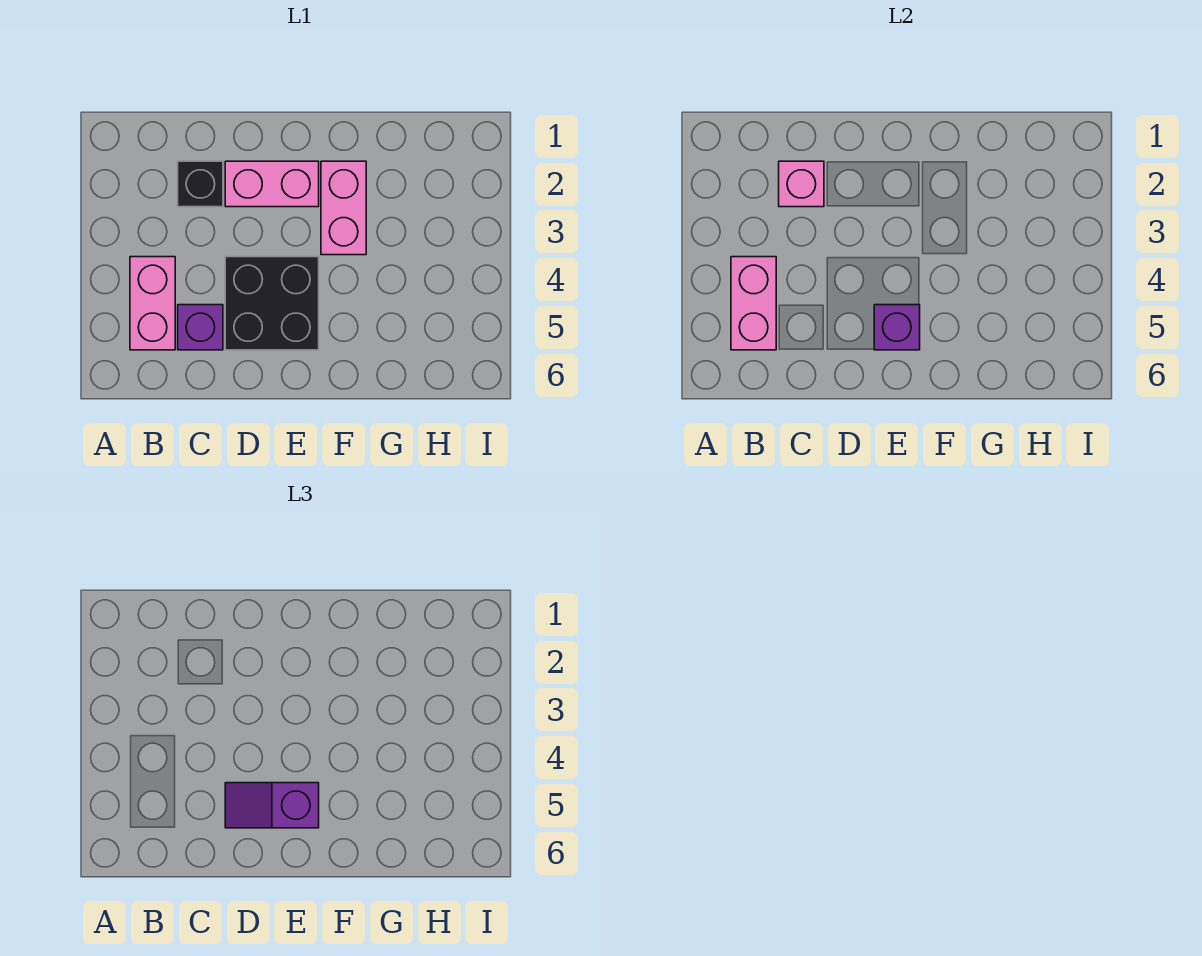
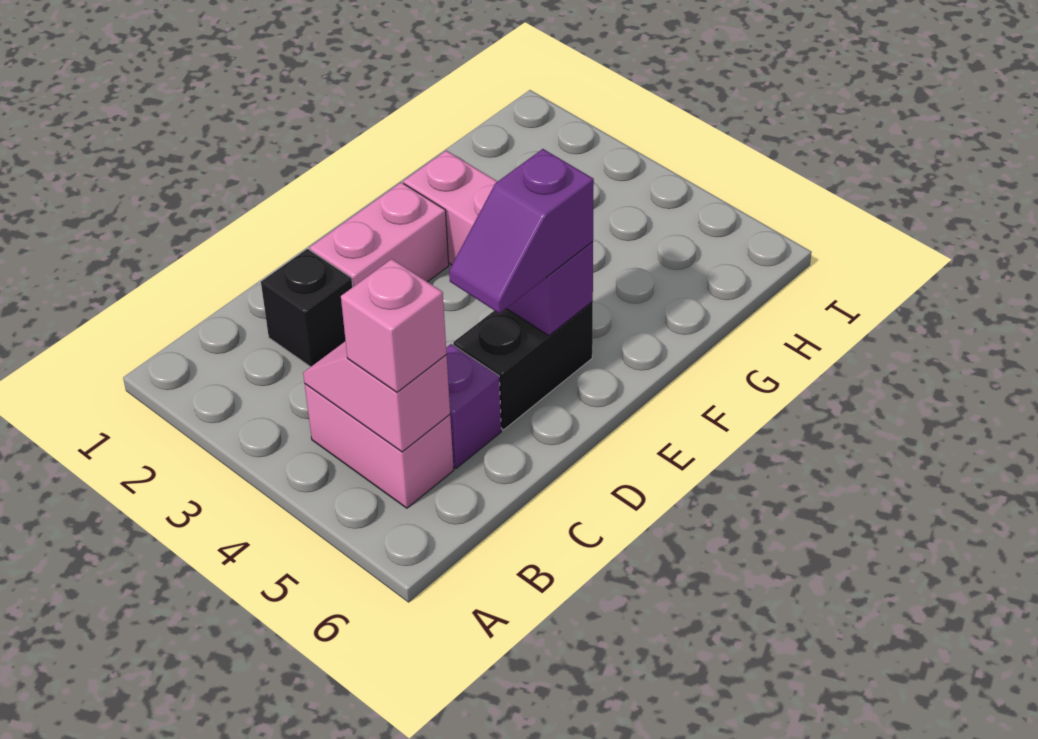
pink 1x2 brick [731,257,776,350] -> pink 1x2 slope [303,341,450,452]
pink 1x1 brick [779,161,824,207] -> pink 1x1 brick moved to [341,259,447,392]
black 2x2 brick [225,257,319,350] -> black 1x2 brick [453,302,593,430]

